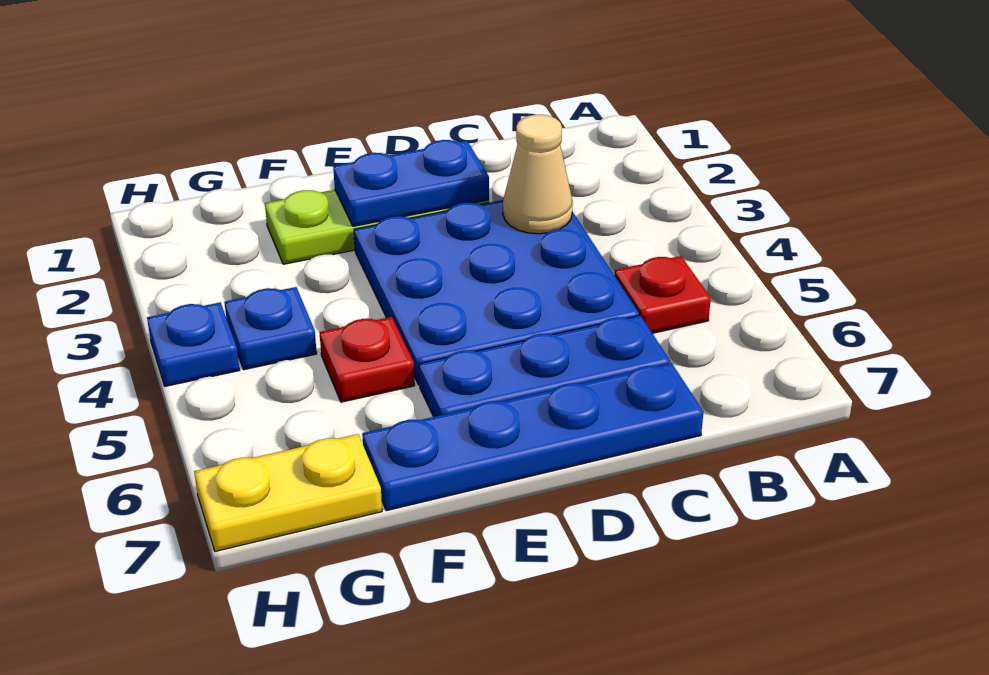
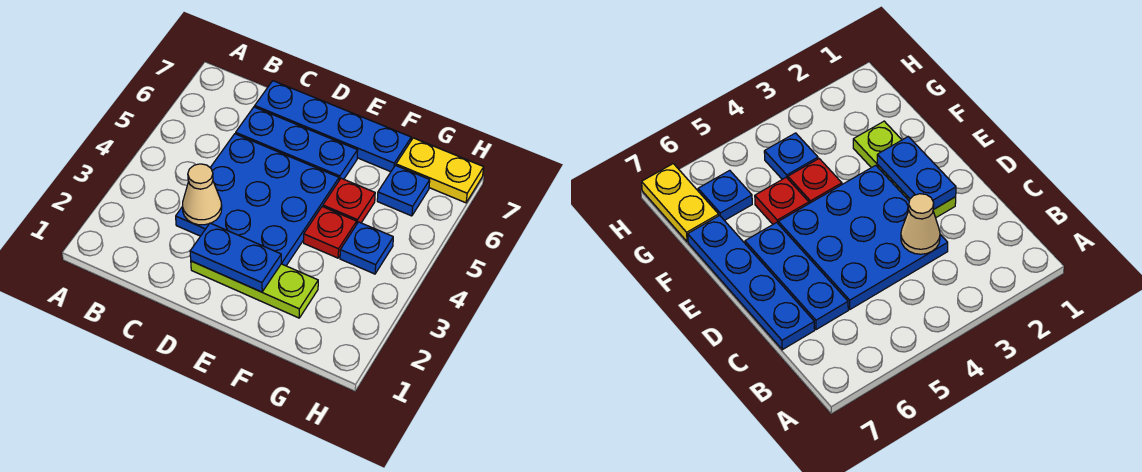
red 1x1 plate [614,256,711,333] -> red 1x1 plate moved to [304,207,357,258]
blue 1x1 plate [147,302,239,386] -> blue 1x1 plate moved to [377,165,430,216]

